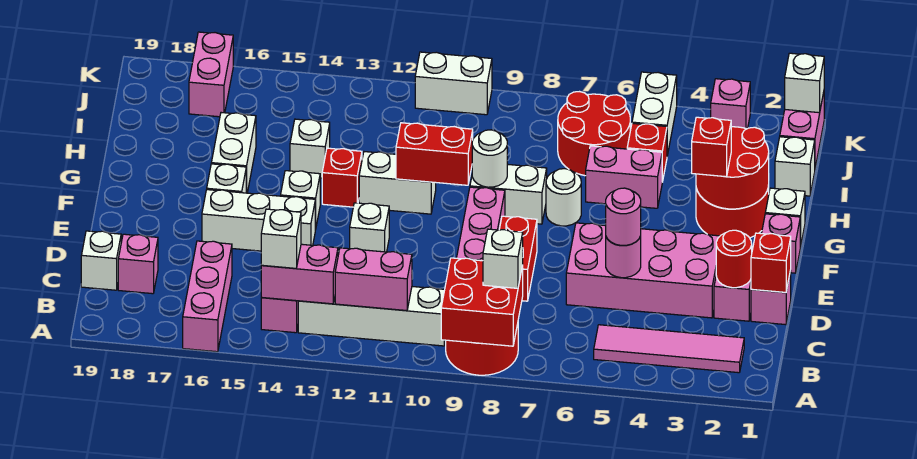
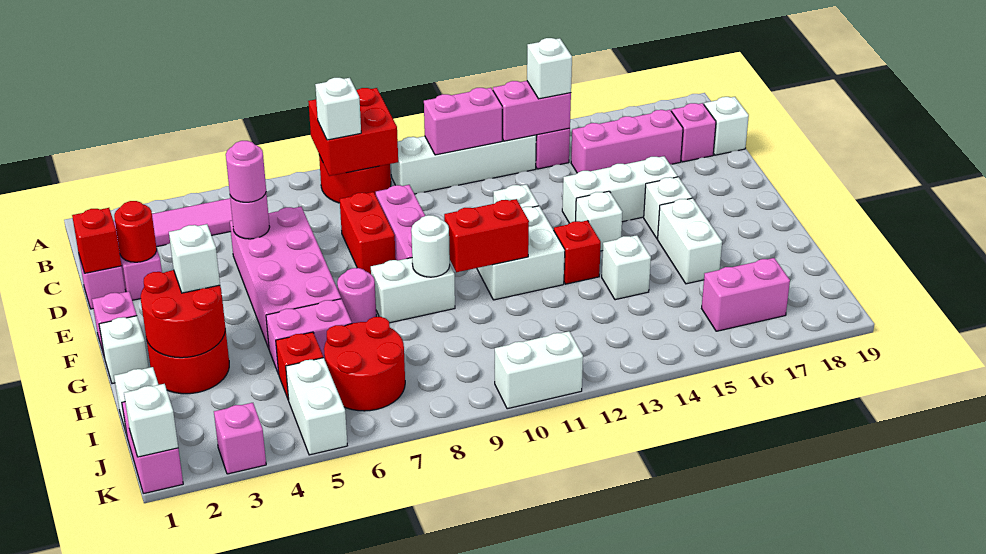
pink 1x3 brick [183,241,232,352] -> pink 1x3 brick turned to [571,110,683,173]
pink 2x4 brick [566,223,720,318] -> pink 2x4 brick turned to [230,207,341,348]
red 1x1 brick [692,117,731,177] -> white 1x1 brick [169,224,220,293]
white 1x1 round brick [546,169,581,226] -> pink 1x1 round brick [337,268,376,323]
white 1x2 brick [359,152,436,214] -> white 2x2 brick [477,206,565,300]
pink 1x2 brick [189,32,233,117] -> pink 1x2 brick turned to [702,258,790,331]

